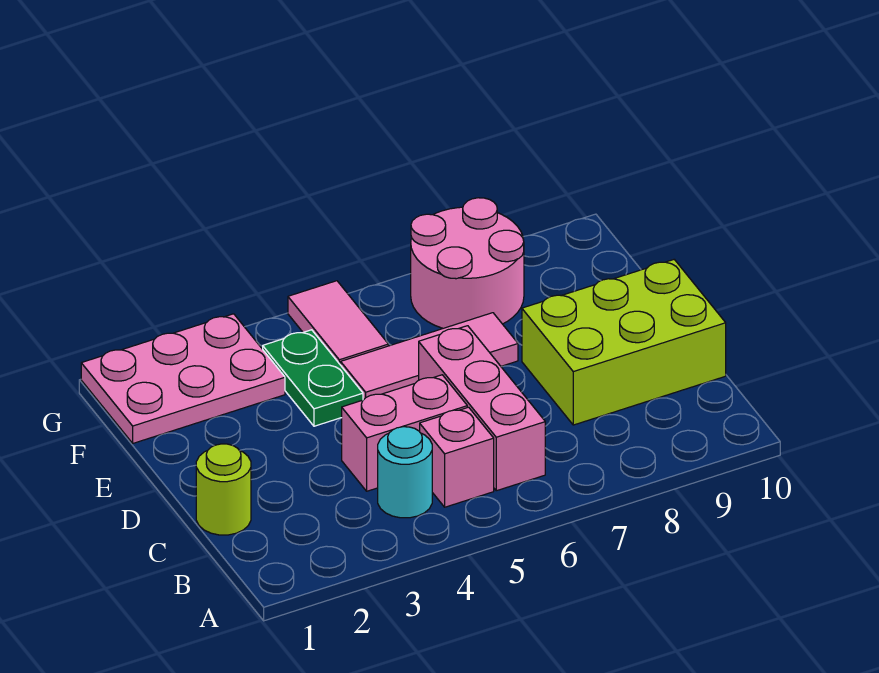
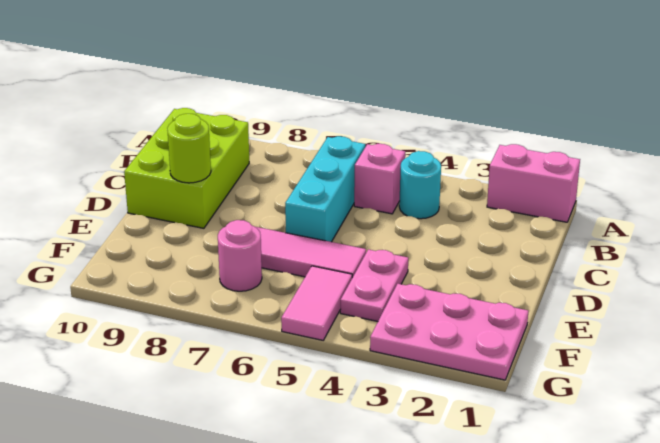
pink 1x3 brick [419,326,545,491] -> cyan 1x3 brick [285,136,365,242]
lime 1x1 round brick [196,444,251,535] -> lime 1x1 round brick moved to [167,114,211,183]
pink 1x2 brick [342,375,467,491] -> pink 1x2 brick moved to [487,144,580,222]
lime 2x3 brick [522,260,726,425] -> lime 2x3 brick turned to [124,108,249,228]
green 1x2 plate [263,330,363,426] -> pink 1x2 plate [340,249,408,321]
pink 2x2 round brick [411,198,524,328] -> pink 1x1 round brick [218,220,262,291]

